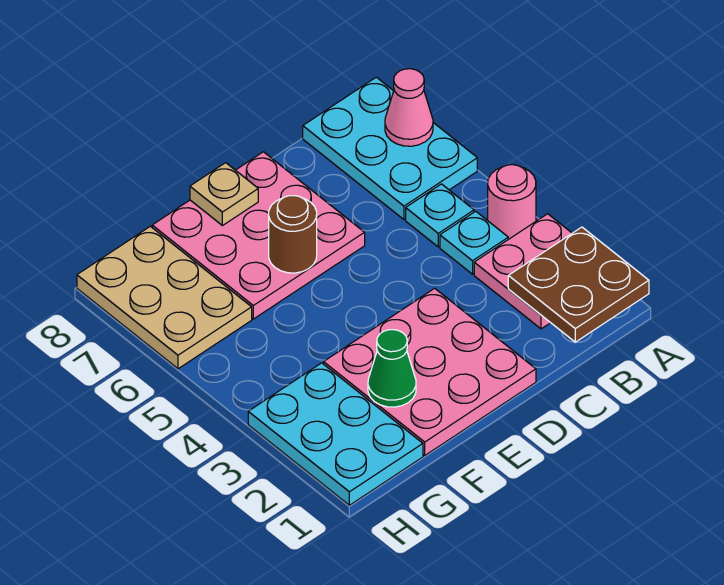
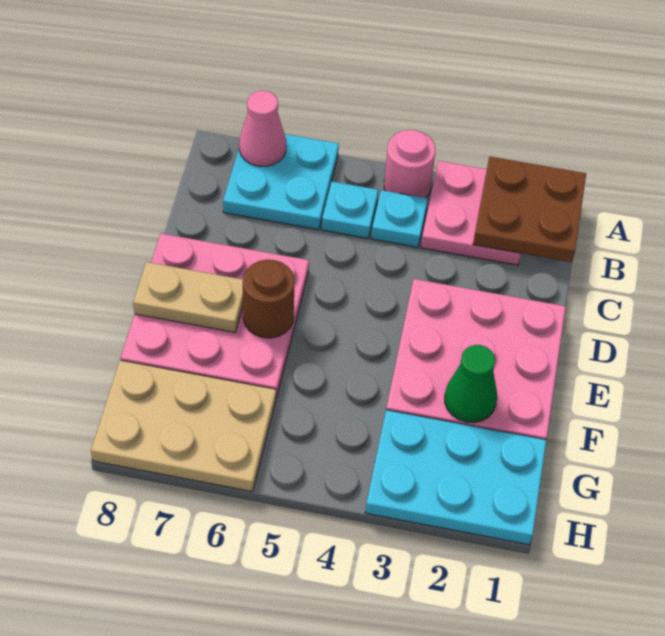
cyan 2x3 plate [303,77,477,219] -> cyan 2x2 plate [223,134,339,230]
tan 1x1 plate [190,163,258,226] -> tan 1x2 plate [133,262,243,333]

